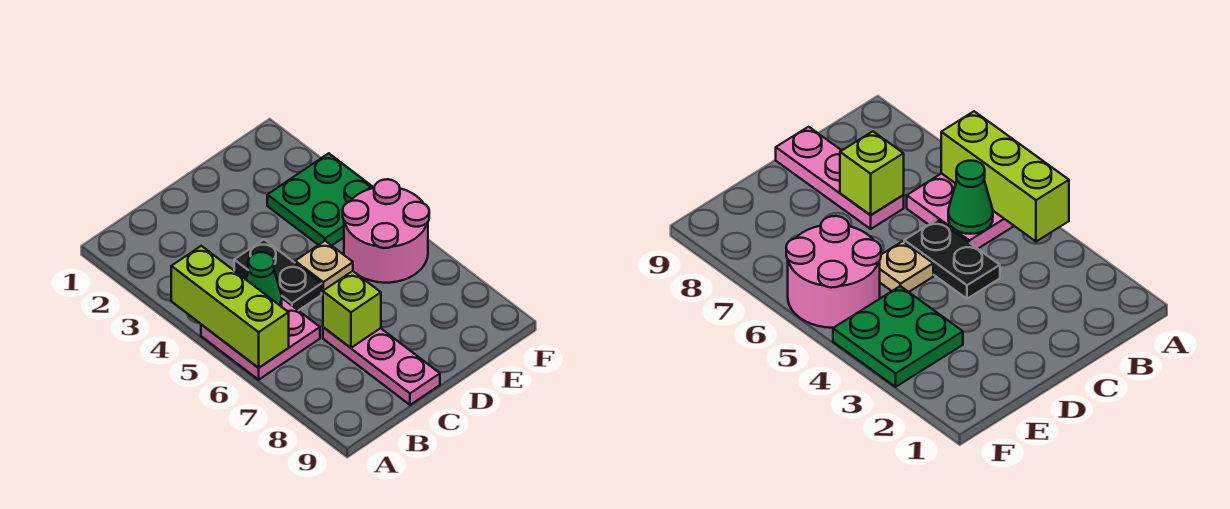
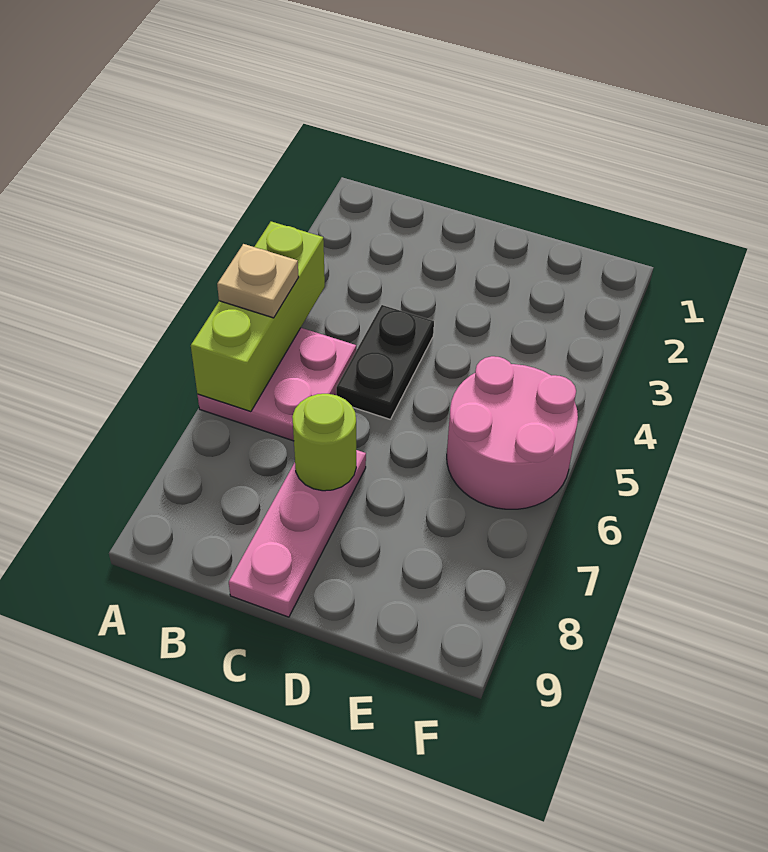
green 1x1 cone [246,252,282,306] -> none
lime 1x1 brick [323,271,381,348] -> lime 1x1 round brick [292,394,356,491]
tan 1x1 plate [295,241,353,293] -> tan 1x1 plate moved to [217,244,299,318]
green 2x2 plate [267,153,374,246] -> none

